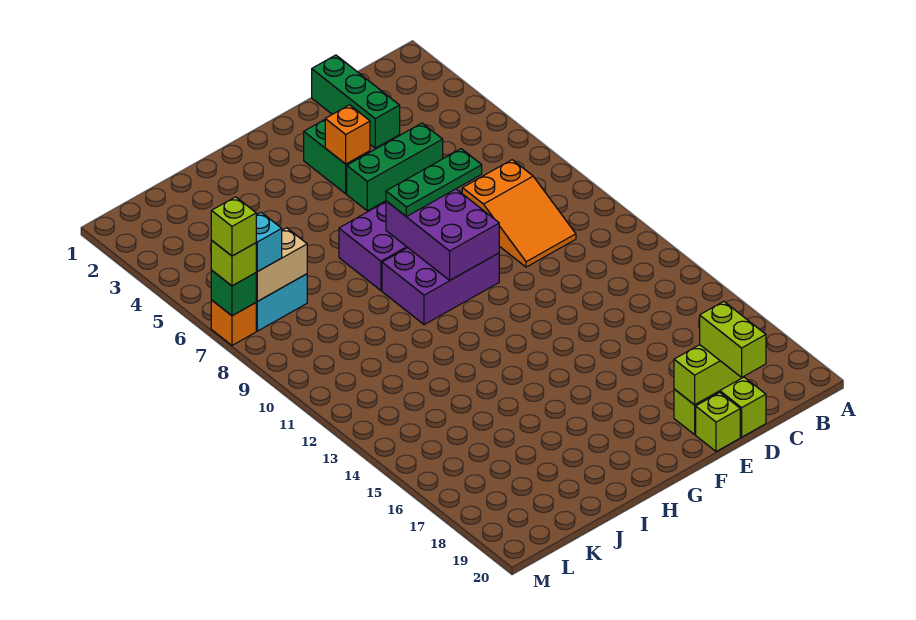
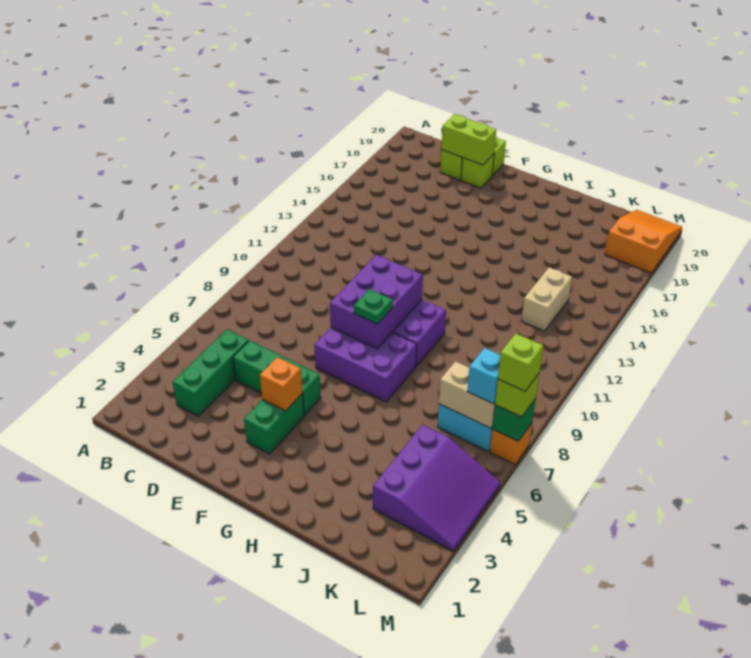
orange 2x3 slope [462,160,576,267] -> orange 2x3 slope moved to [605,210,682,273]
green 1x3 brick [312,55,400,148] -> green 1x3 brick moved to [173,330,249,416]
lime 1x2 brick [700,301,766,377] -> none
green 1x3 plate [386,149,482,217] -> green 1x1 plate [354,289,393,324]
none -> purple 3x3 slope [373,425,500,551]
none -> tan 1x2 brick [521,267,572,331]

